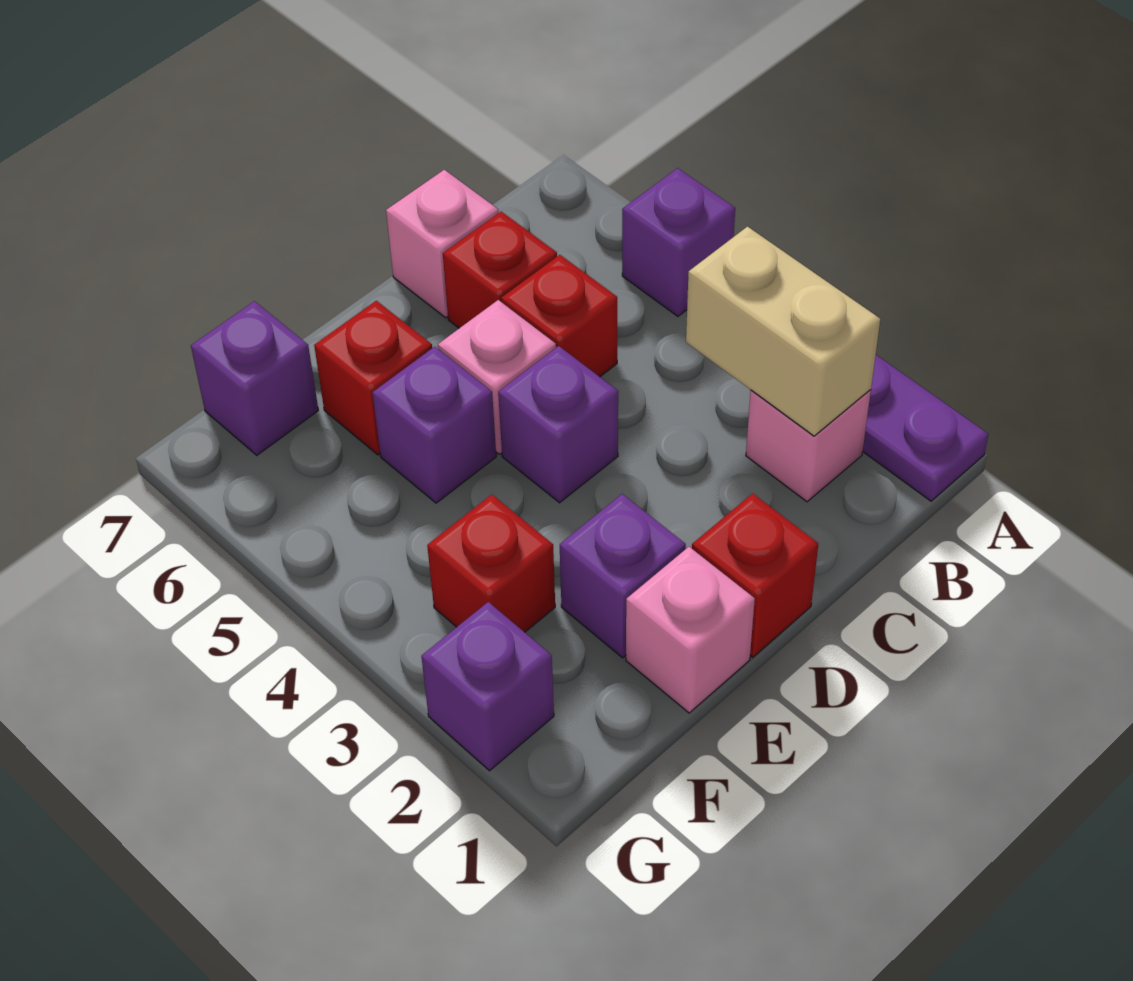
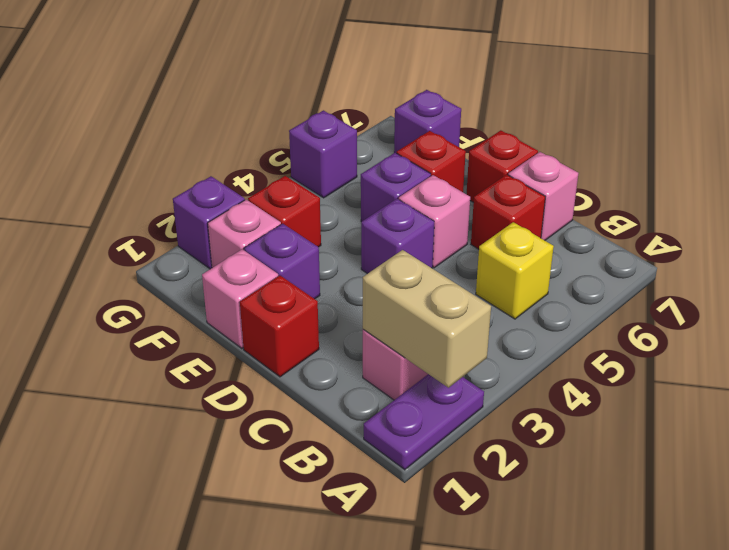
purple 1x1 brick [622,168,735,316] -> purple 1x1 brick moved to [289,110,357,198]
tan 1x2 brick [686,227,880,436] -> tan 1x2 brick turned to [363,250,491,388]
none -> yellow 1x1 brick [476,222,554,319]
red 1x1 brick [501,255,617,377] -> red 1x1 brick moved to [466,130,538,203]
none -> pink 1x1 brick [208,200,281,268]

